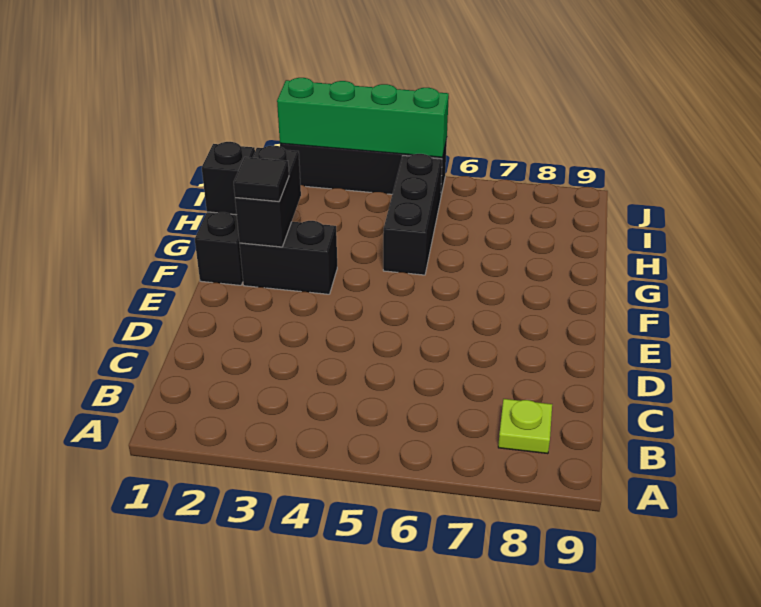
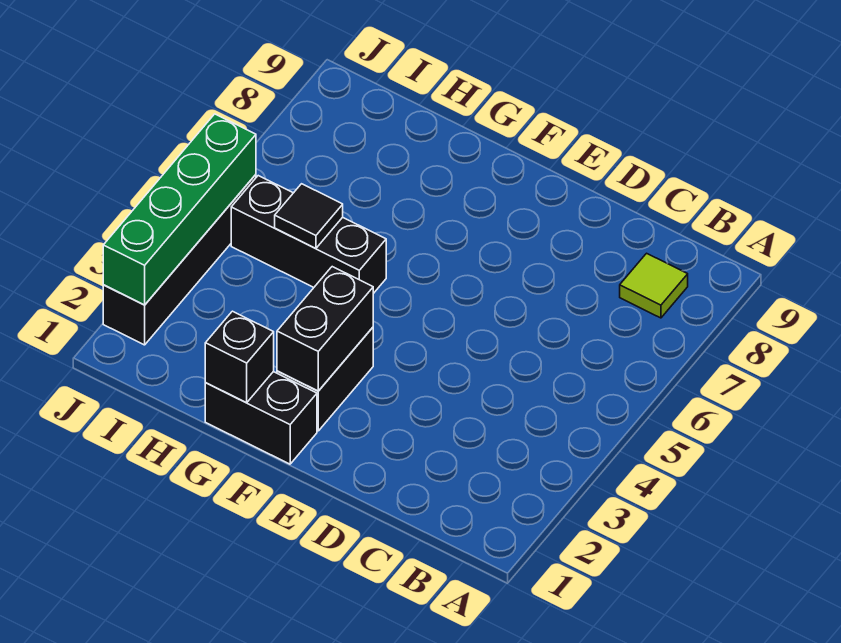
lime 1x1 plate [498,399,552,454] -> lime 1x1 tile [620,253,688,318]
black 1x2 brick [235,146,301,247] -> black 1x2 brick turned to [277,267,373,391]
black 1x1 tile [234,157,289,201] -> black 1x1 tile moved to [275,184,343,248]

